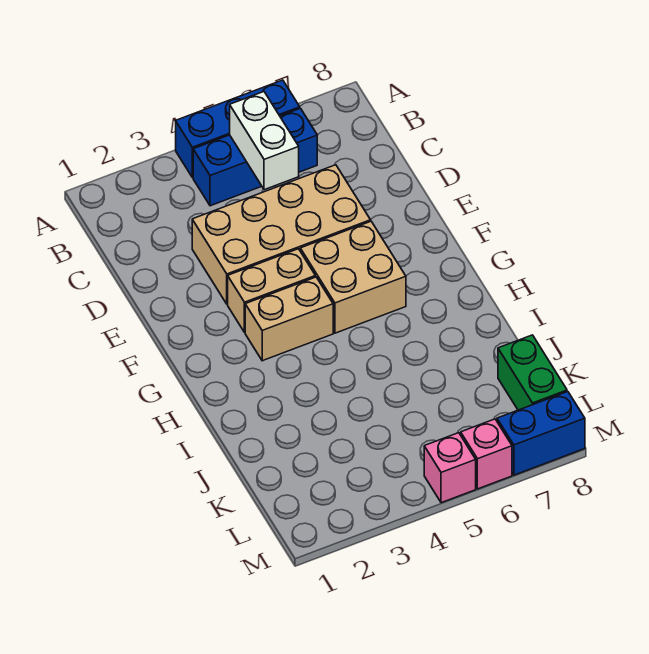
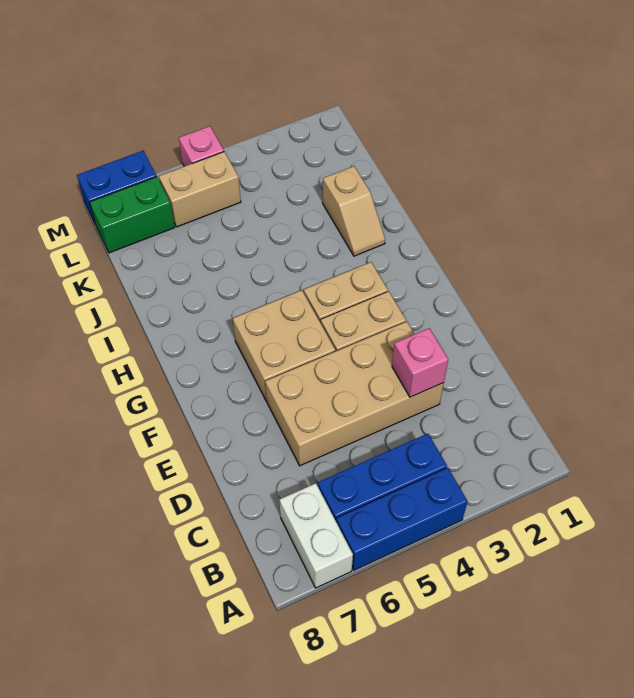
white 1x2 brick [230,92,299,190] -> white 1x2 brick moved to [279,483,353,588]
none -> tan 1x2 slope [323,166,385,256]
green 1x2 brick [498,335,567,410] -> green 1x2 brick turned to [90,177,175,253]
none -> tan 1x2 brick [159,152,241,227]
pink 1x1 brick [461,419,512,489] -> pink 1x1 brick moved to [392,328,448,397]

